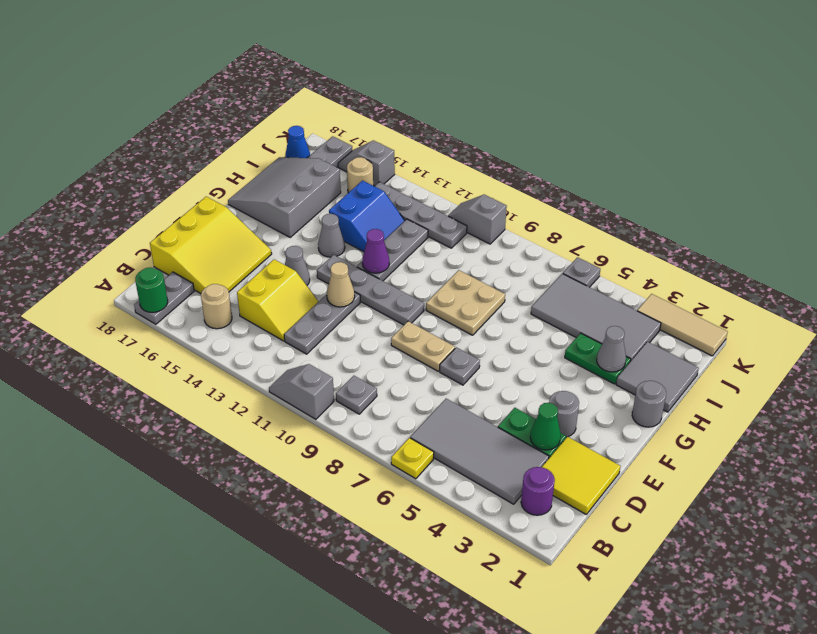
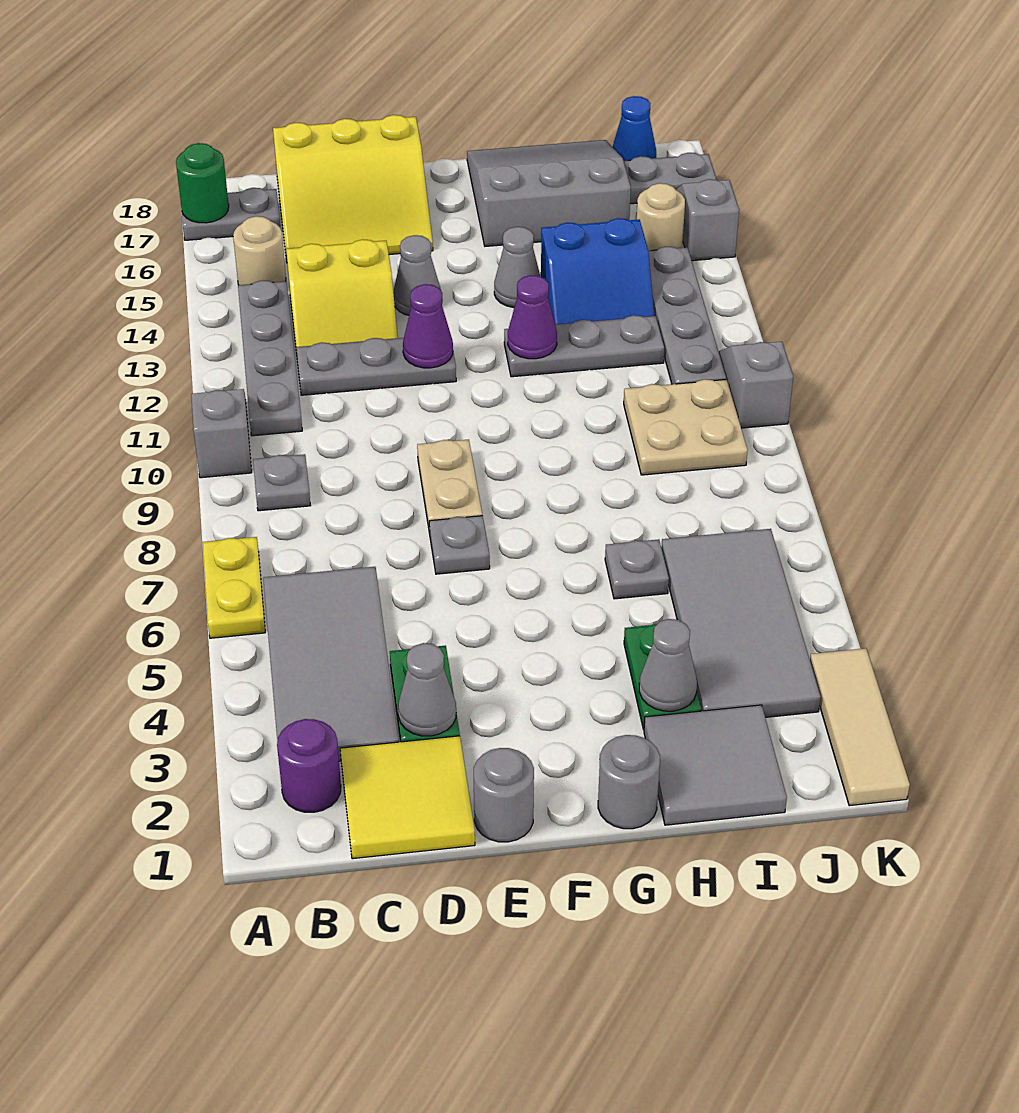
yellow 1x1 plate [391,438,434,479] -> yellow 1x2 plate [203,537,265,638]
green 1x1 cone [530,403,561,450] -> grey 1x1 cone [398,643,456,736]
grey 1x1 round brick [549,391,579,437] -> grey 1x1 round brick moved to [474,748,534,842]
tan 1x1 cone [327,262,355,307] -> purple 1x1 cone [403,284,453,368]
grey 1x4 plate [317,255,424,325] -> grey 1x4 plate moved to [238,280,302,436]
tan 2x2 plate [426,270,505,335] -> tan 2x2 plate moved to [624,379,748,475]
grey 1x1 plate [563,257,600,287] -> grey 1x1 plate moved to [605,539,669,599]

